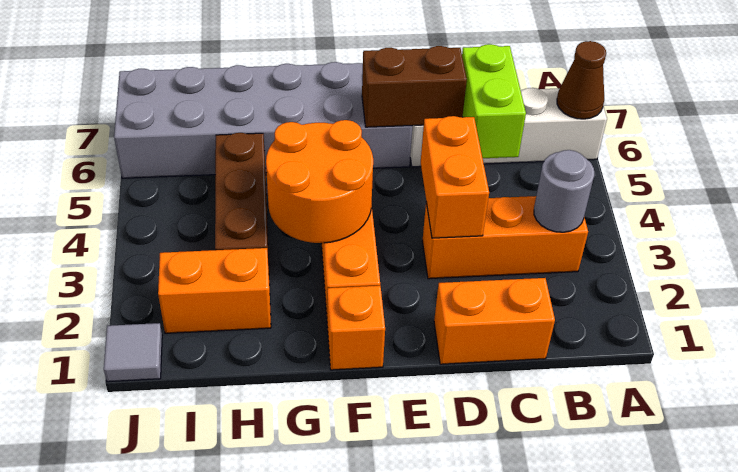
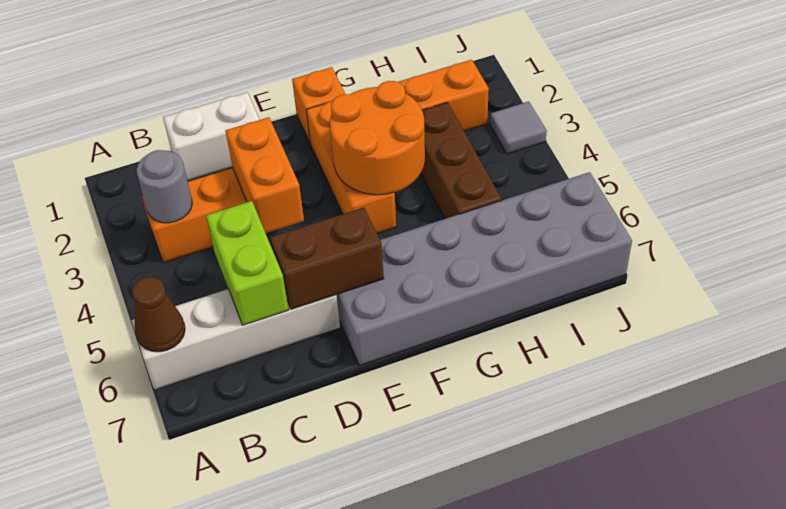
orange 1x2 brick [434,278,555,364] -> white 1x2 brick [163,92,260,181]
grey 1x1 tile [104,323,162,382] -> grey 1x1 tile moved to [490,102,547,154]

